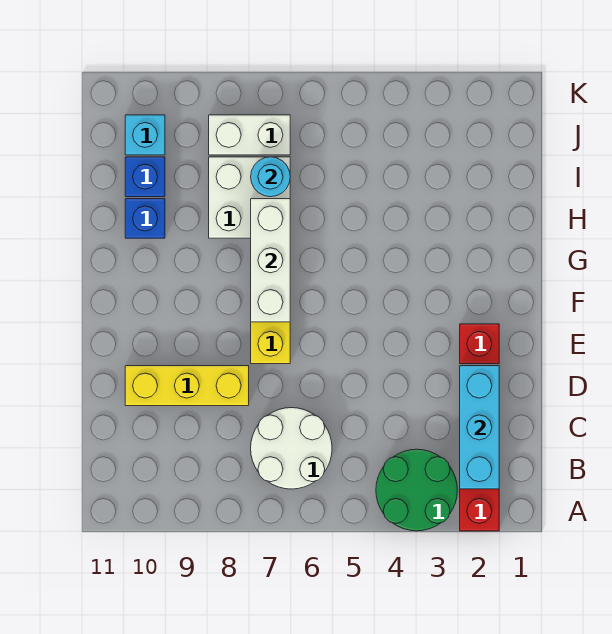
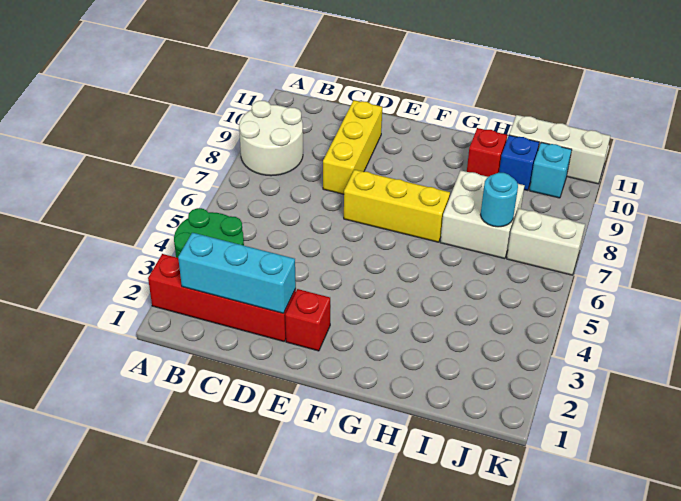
white 2x2 round brick [251,408,332,489] -> white 2x2 round brick moved to [239,101,303,176]
white 1x3 brick [251,199,290,322] -> white 1x3 brick moved to [509,115,610,184]
blue 1x1 brick [125,199,165,238] -> red 1x1 brick [467,128,507,177]
white 1x2 brick [209,115,290,155] -> white 1x2 brick turned to [507,209,585,275]

